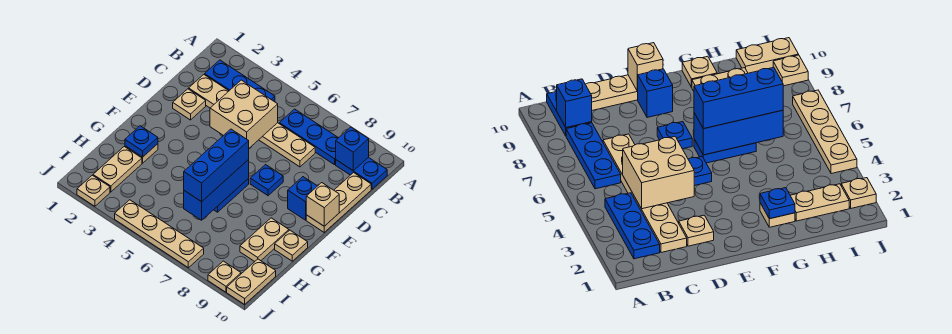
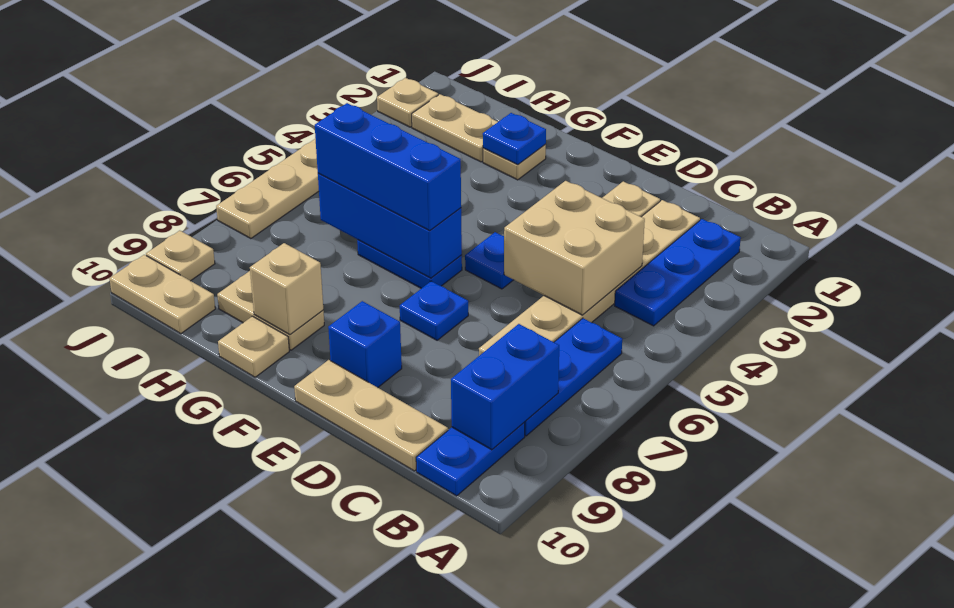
blue 1x1 brick [336,127,369,171] -> blue 1x2 brick [451,324,559,450]
tan 1x1 brick [306,183,339,226] -> tan 1x1 brick moved to [250,243,323,335]

